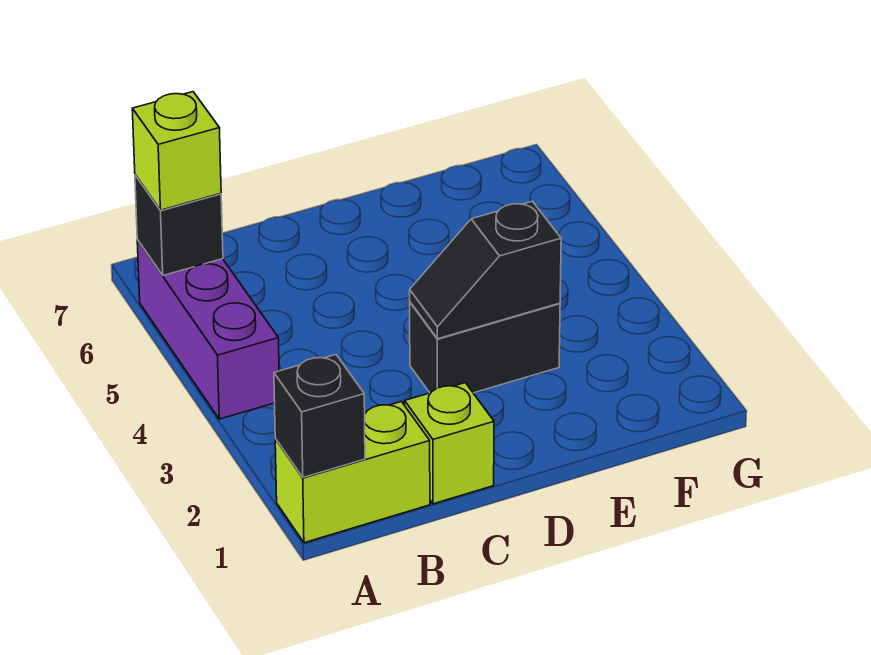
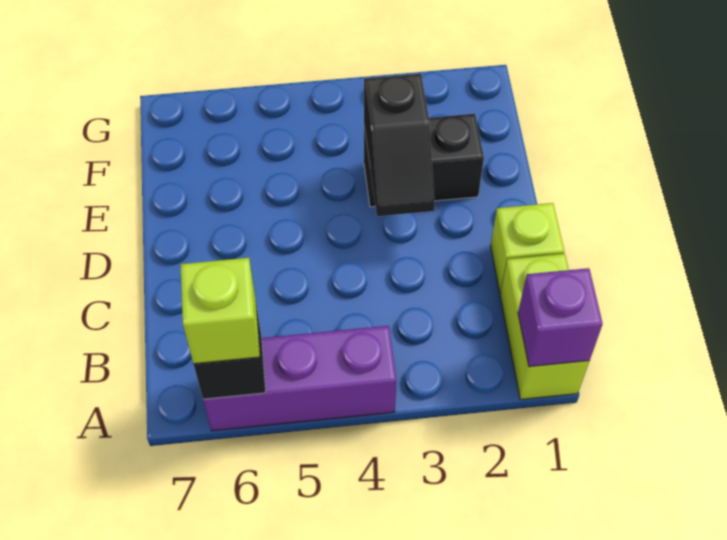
black 1x1 brick [274,355,365,477] -> purple 1x1 brick [518,268,603,367]
black 1x2 brick [410,302,560,393] -> black 1x2 brick turned to [364,114,484,207]

